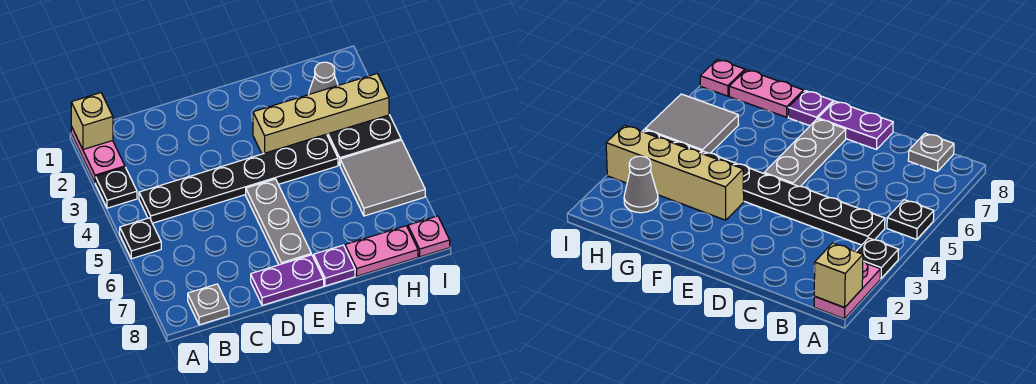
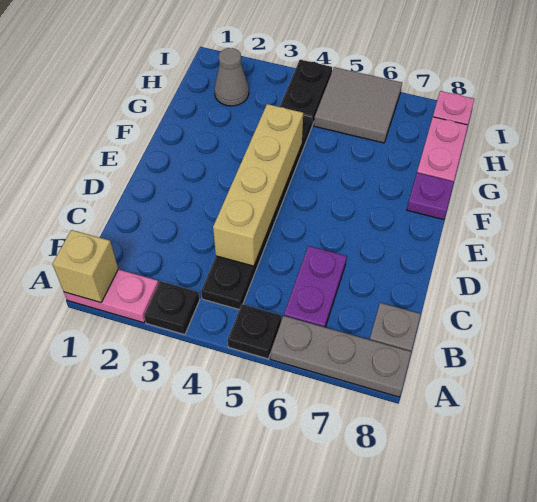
purple 1x2 plate [251,255,324,305] -> purple 1x2 plate moved to [284,246,347,327]
grey 1x3 plate [246,179,311,265] -> grey 1x3 plate moved to [270,316,411,397]
tan 1x4 brick [253,74,389,154] -> tan 1x4 brick moved to [213,104,303,266]

